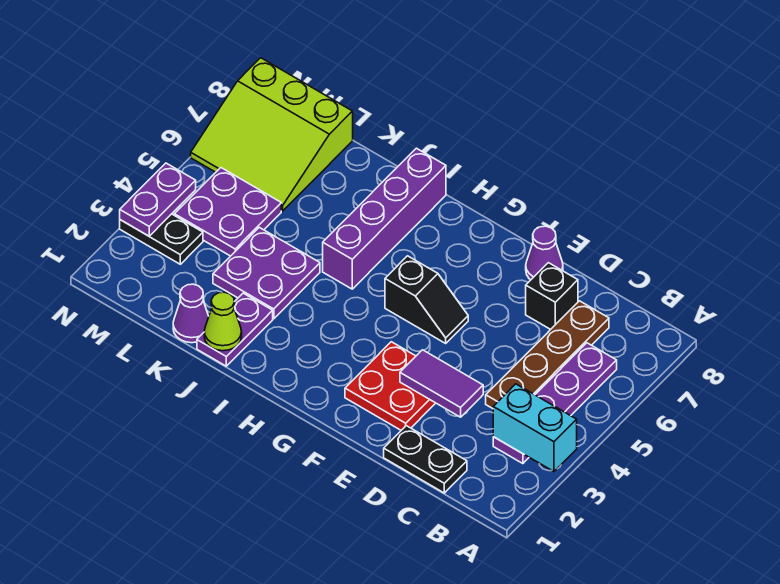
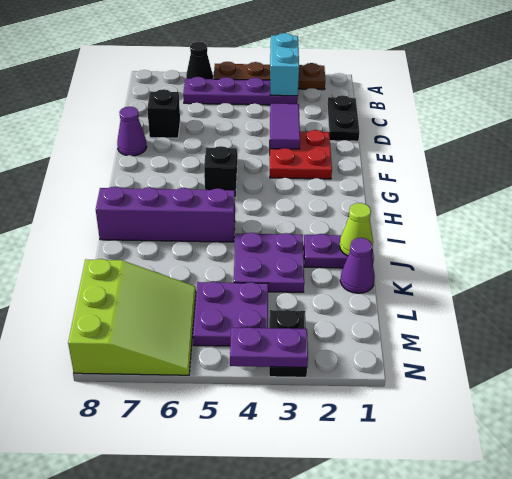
none -> black 1x1 cone [186,42,213,79]
brown 1x4 plate [486,301,609,408] -> brown 1x4 plate moved to [214,62,325,90]

